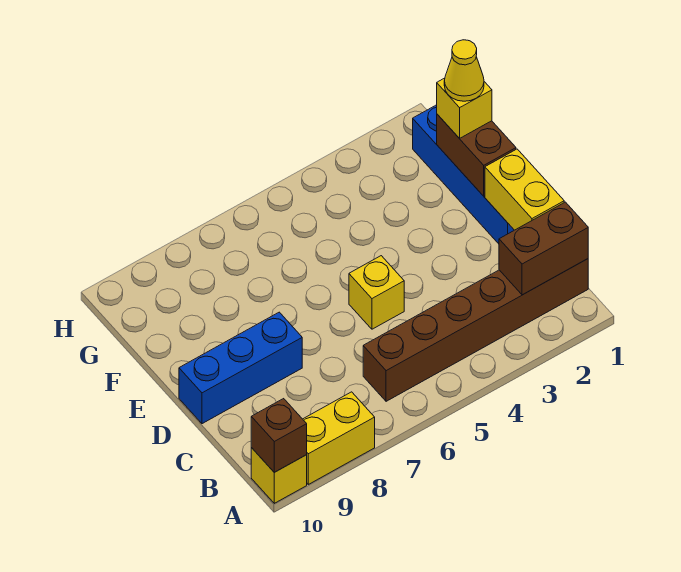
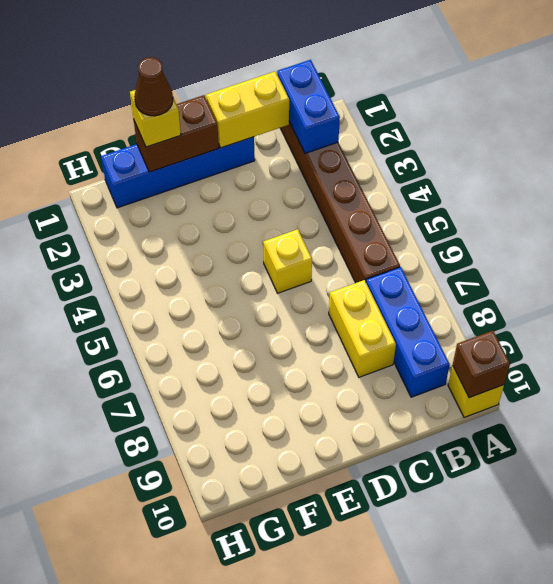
yellow 1x2 brick [303,392,375,484] -> yellow 1x2 brick moved to [329,280,396,377]
brown 1x2 brick [499,202,588,295] -> blue 1x2 brick [277,60,340,153]
blue 1x3 brick [179,312,302,424] -> blue 1x3 brick moved to [366,267,450,397]
yellow 1x1 cone [444,40,484,101] -> brown 1x1 cone [134,57,173,116]

